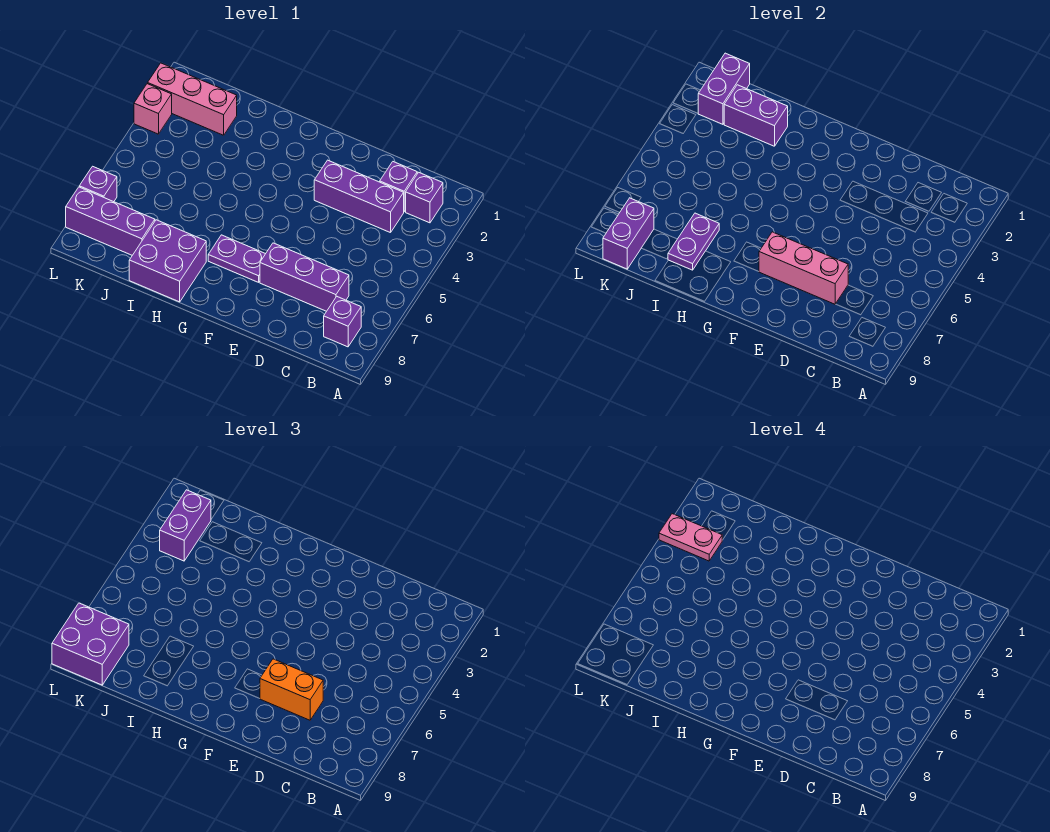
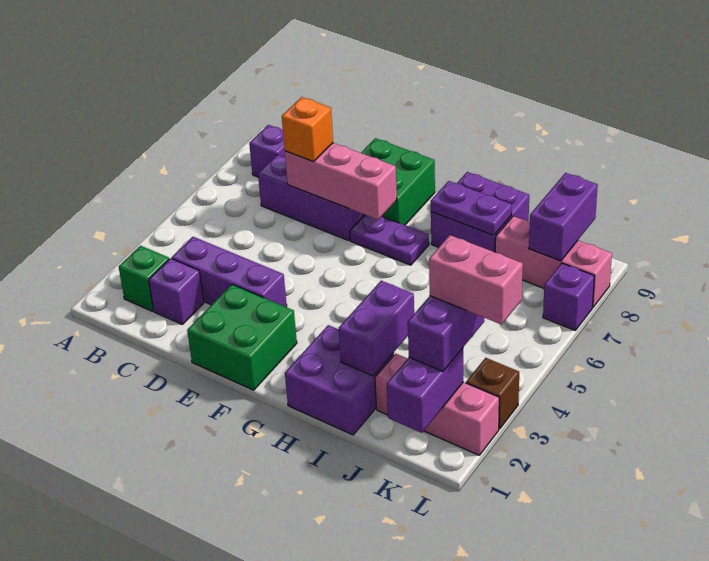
purple 1x1 brick [406,172,443,223] -> green 1x1 brick [119,246,169,311]
orange 1x2 brick [260,659,323,720] -> orange 1x1 brick [282,97,333,162]
none -> green 2x2 brick [187,284,297,390]
none -> green 2x2 brick [361,138,435,225]
purple 1x2 brick [724,85,788,146] -> purple 1x2 brick turned to [338,281,414,376]
purple 1x2 plate [668,213,719,270] -> purple 1x2 plate turned to [431,181,512,235]
purple 1x3 brick [66,187,155,255] -> pink 1x3 brick [495,216,612,307]
pink 1x2 plate [659,514,722,561] -> pink 1x2 brick [429,235,523,324]
purple 2x2 brick [52,603,129,685] -> purple 2x2 brick moved to [285,325,394,435]
pink 1x1 brick [134,84,172,134] -> brown 1x1 brick [466,358,519,429]

